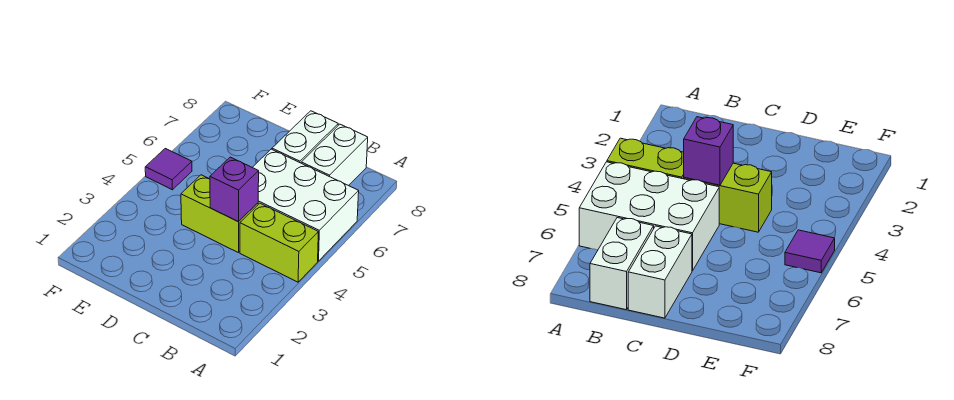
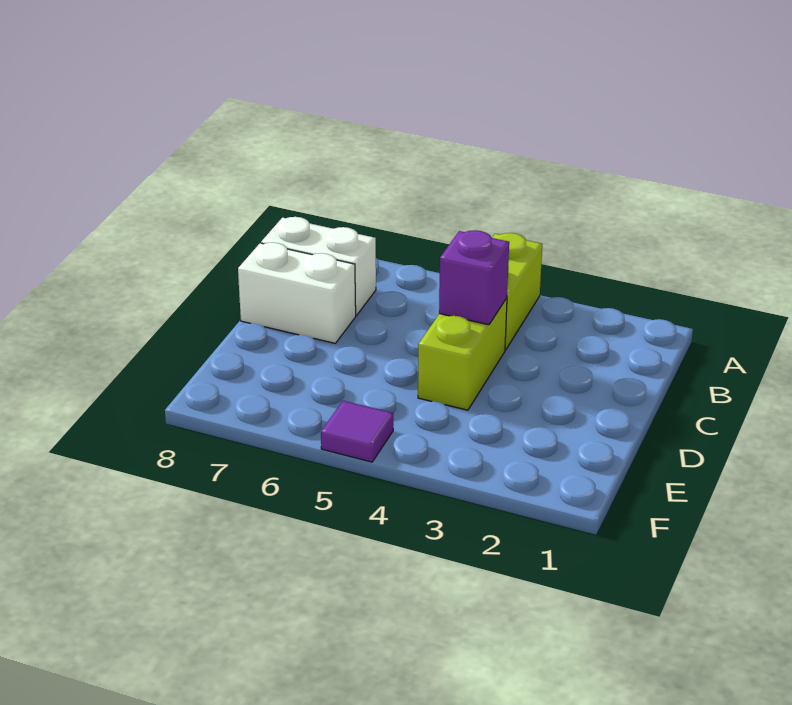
white 2x3 brick [252,149,359,261] -> none

